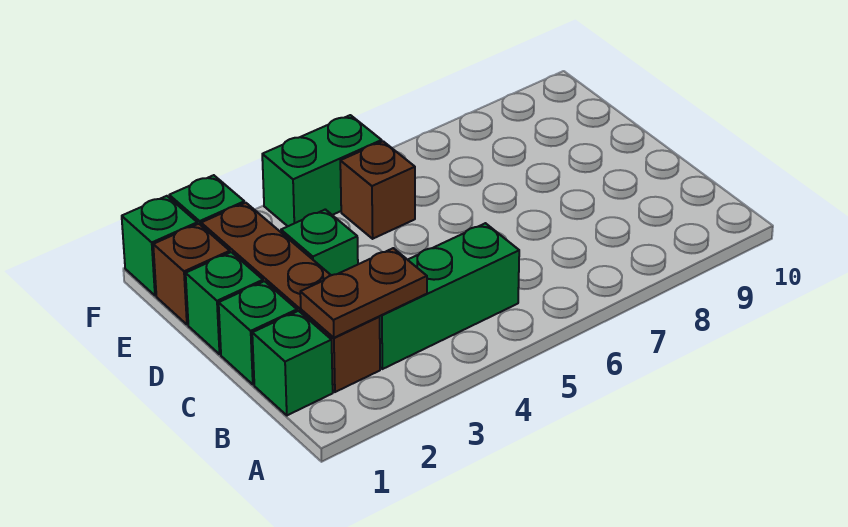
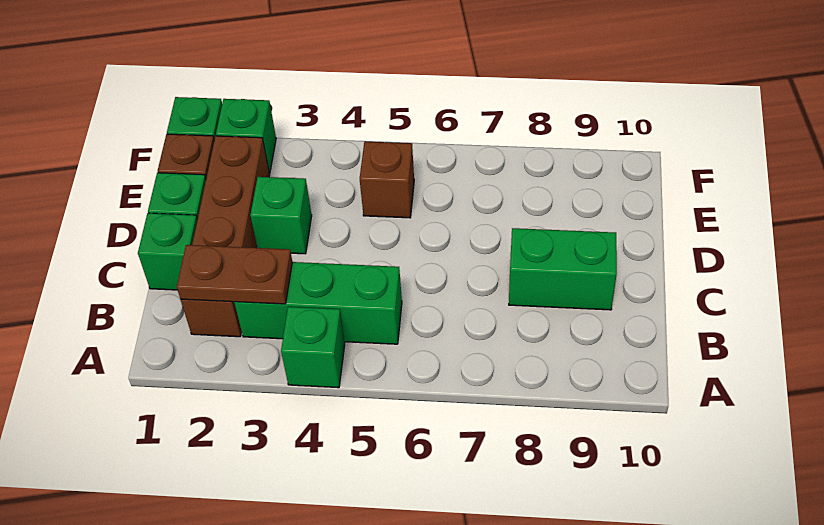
green 1x1 brick [252,311,333,415] -> green 1x1 brick moved to [281,307,345,388]
green 1x2 brick [262,115,382,226] -> green 1x2 brick moved to [509,228,617,310]

